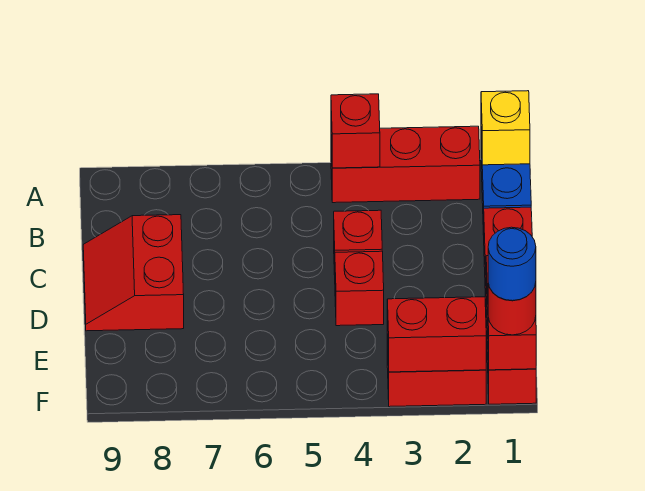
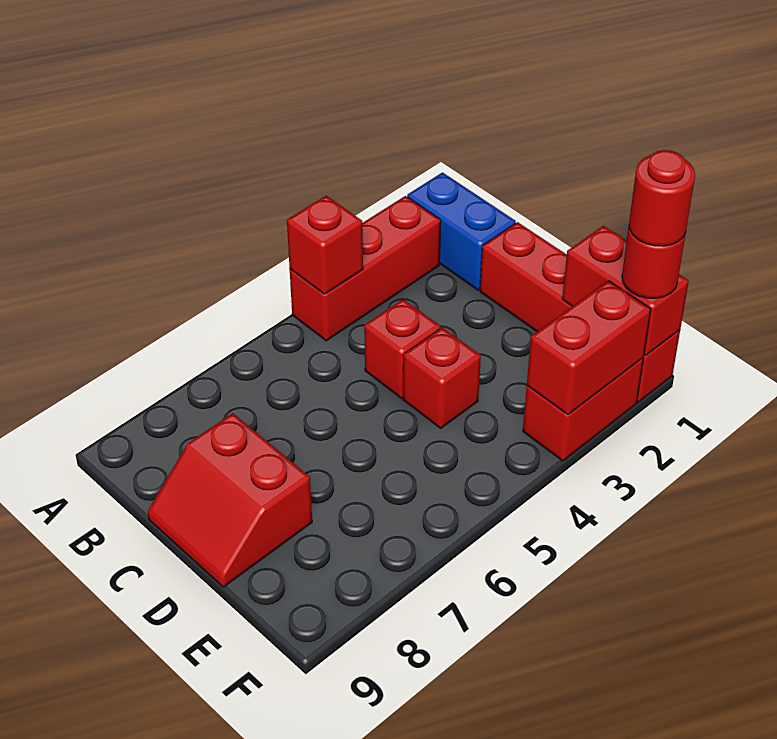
yellow 1x1 brick [481,91,530,165] -> none
blue 1x1 round brick [488,227,536,301] -> red 1x1 round brick [629,150,695,246]

